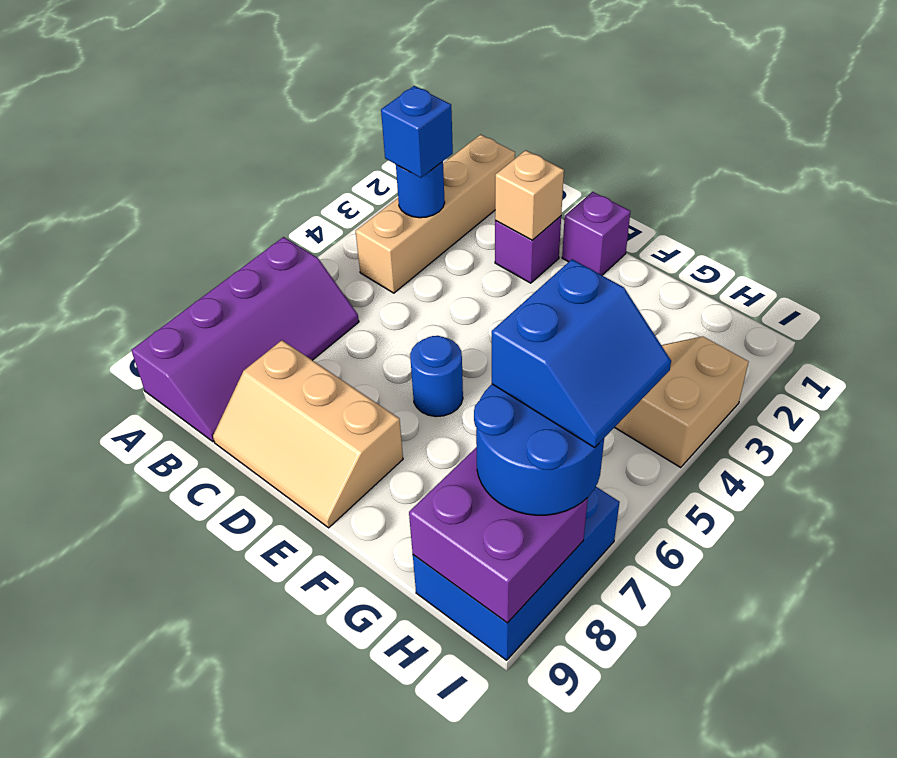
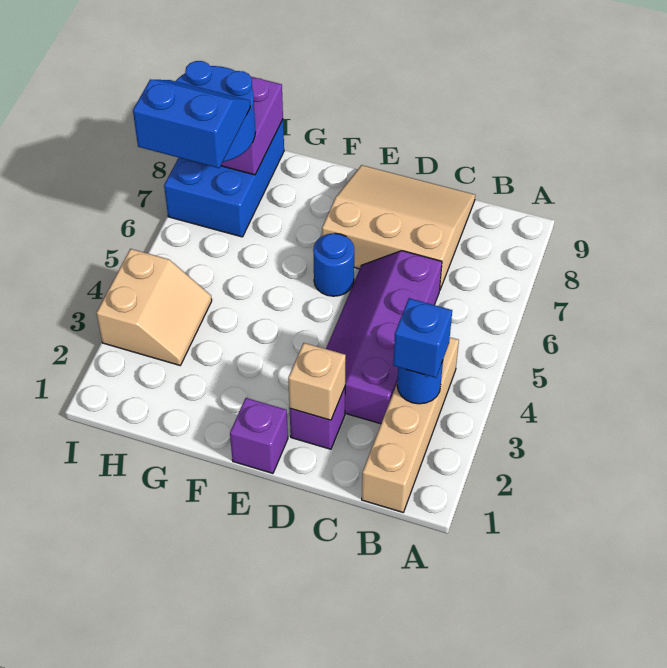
purple 2x4 slope [131,237,359,442] -> purple 2x4 slope moved to [326,251,442,424]
tan 2x3 slope [213,340,403,528] -> tan 3x3 slope [322,165,475,289]
blue 2x2 slope [492,259,671,448] -> blue 2x2 slope turned to [133,80,250,168]

